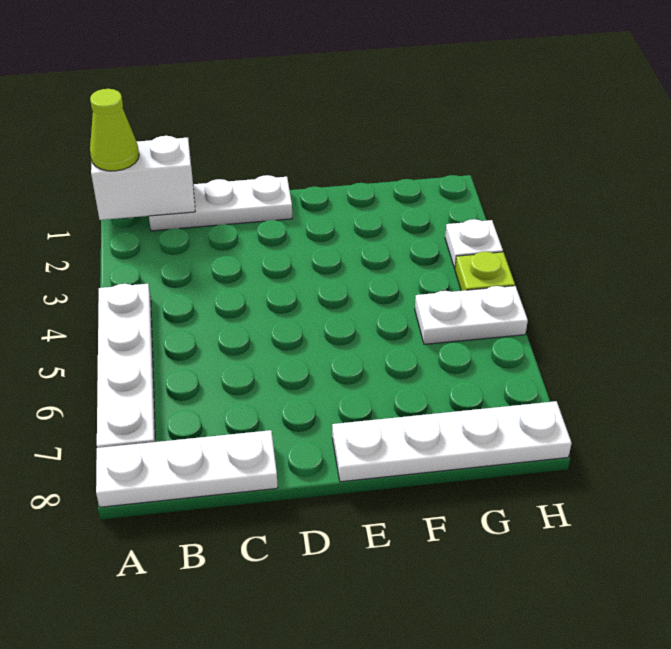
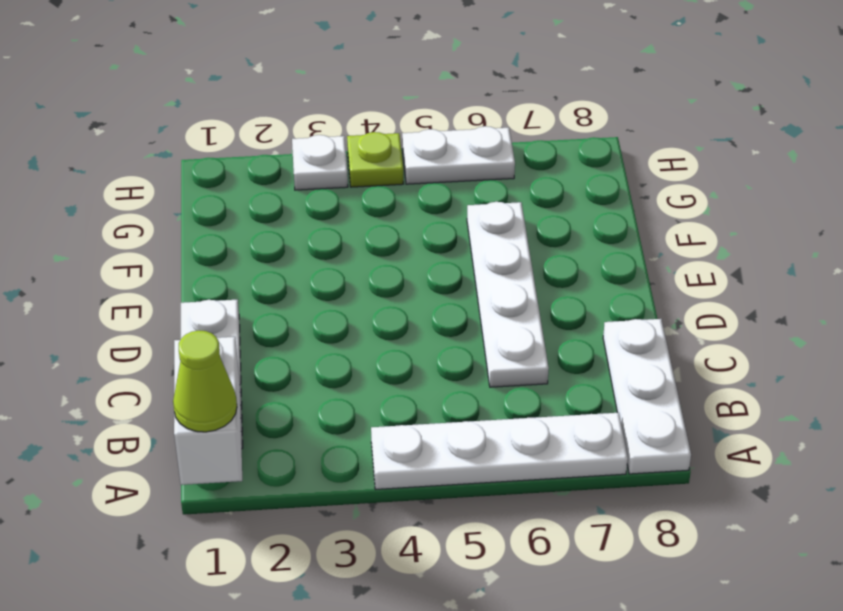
white 1x4 plate [332,401,572,482] -> white 1x4 plate moved to [467,202,549,387]
white 1x2 plate [415,286,528,344] -> white 1x2 plate turned to [402,126,515,184]

